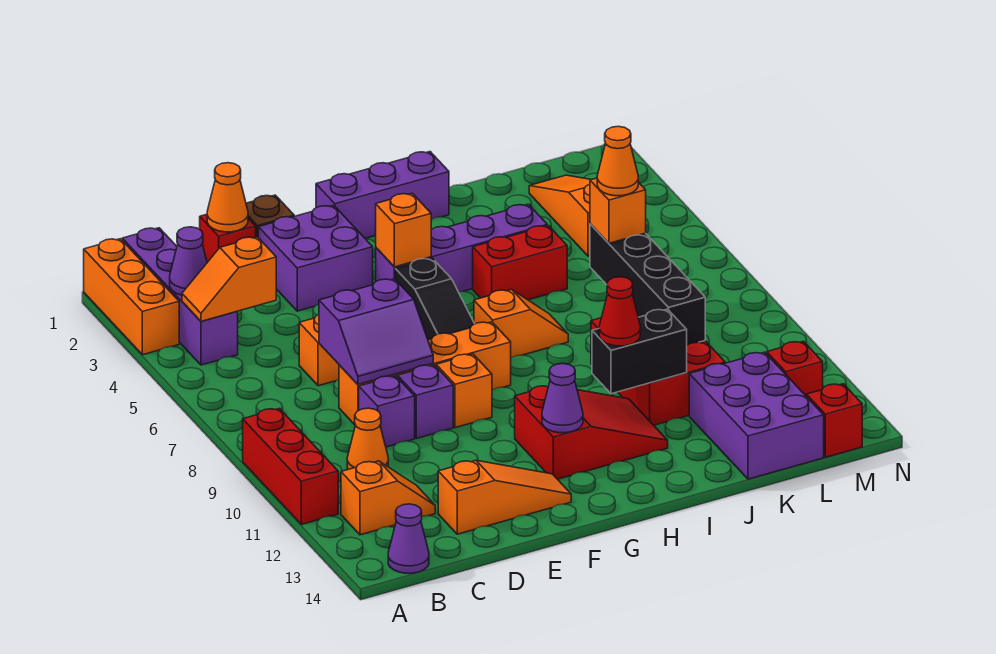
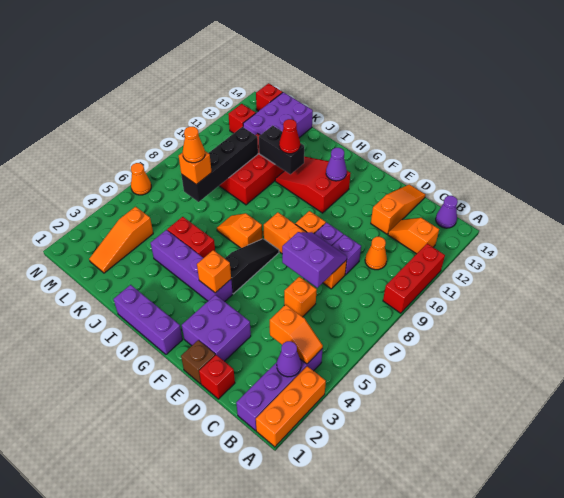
orange 1x1 cone [207,163,248,232] -> orange 1x1 cone moved to [131,163,151,195]
orange 1x3 slope [438,460,571,534] -> orange 1x3 slope turned to [371,184,425,234]

